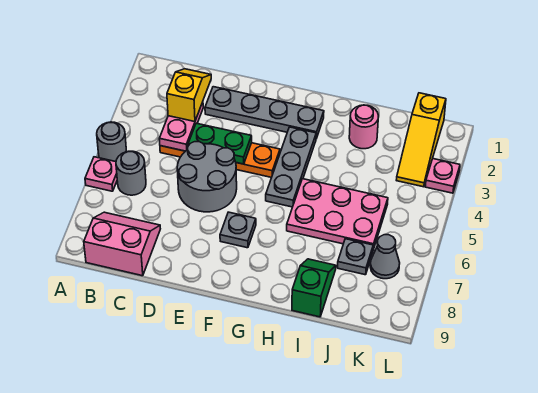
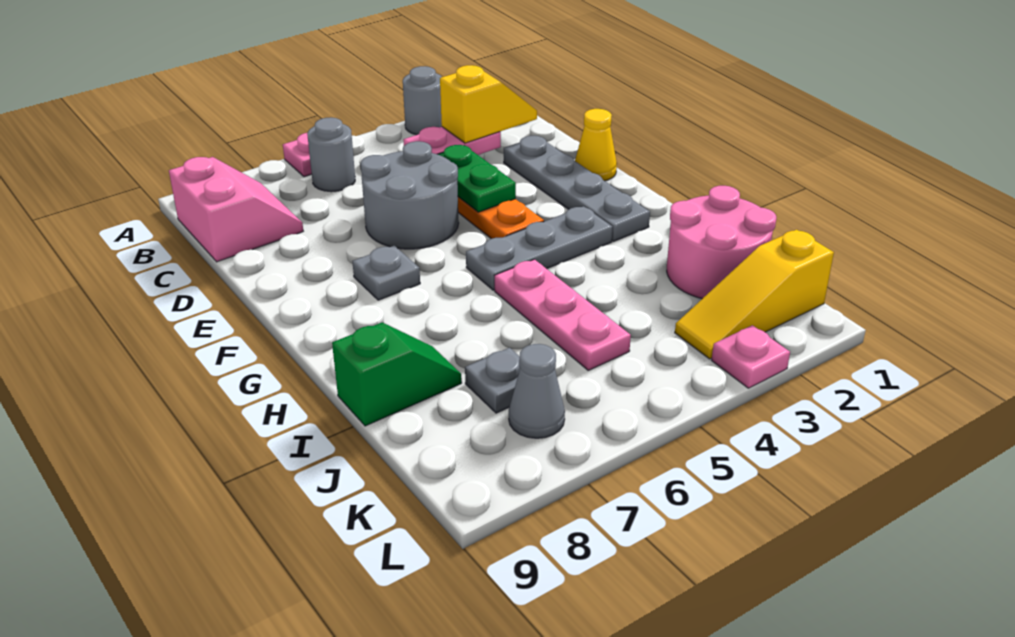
grey 1x1 round brick [97,122,127,162] -> grey 1x1 round brick moved to [403,66,442,135]
none -> yellow 1x1 cone [575,109,617,181]
pink 2x3 plate [287,179,388,250] -> pink 1x3 plate [495,259,631,370]
pink 1x1 round brick [349,105,379,149] -> pink 2x2 round brick [667,186,776,299]

